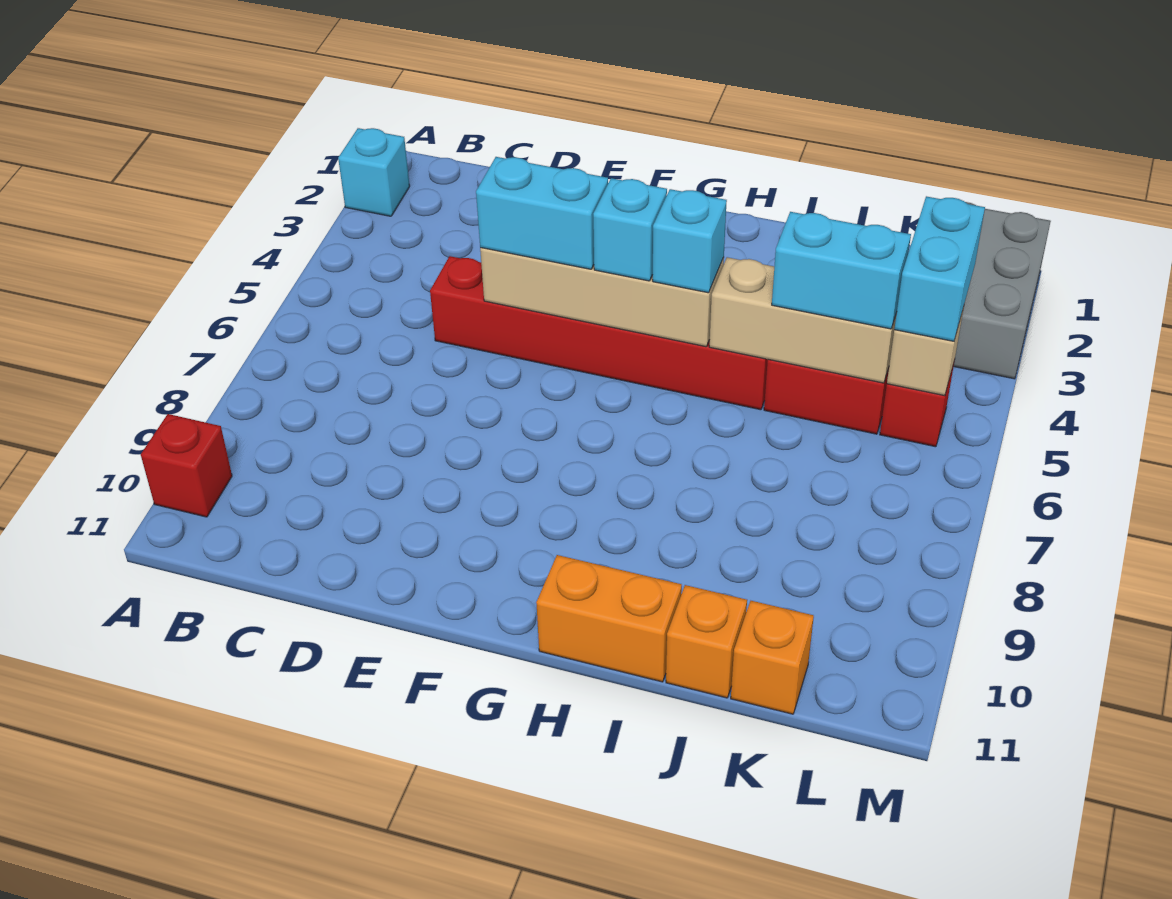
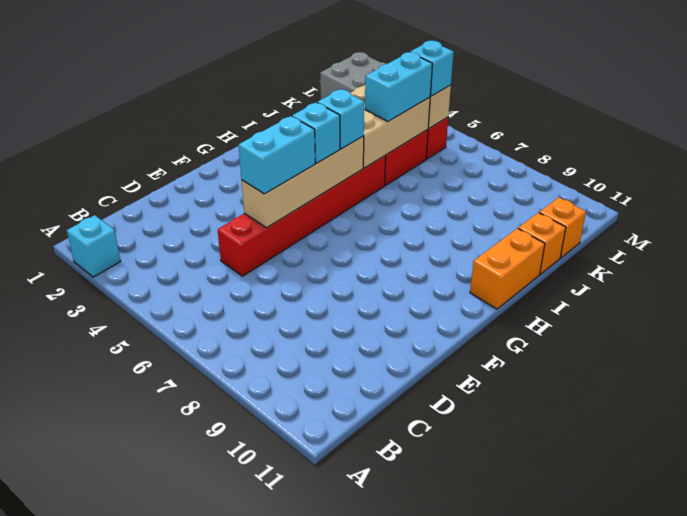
red 1x1 brick [141,414,232,517] -> none
tan 1x3 brick [709,257,897,383] -> tan 2x3 brick [351,85,430,168]
cyan 1x2 brick [894,196,985,341] -> cyan 1x1 brick [410,41,454,96]

